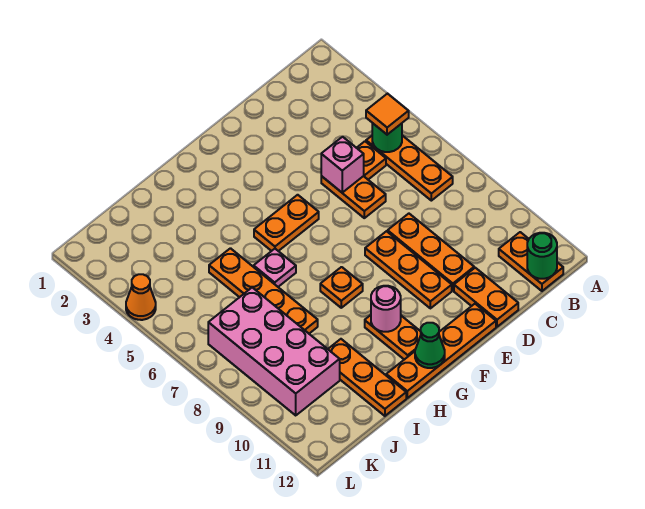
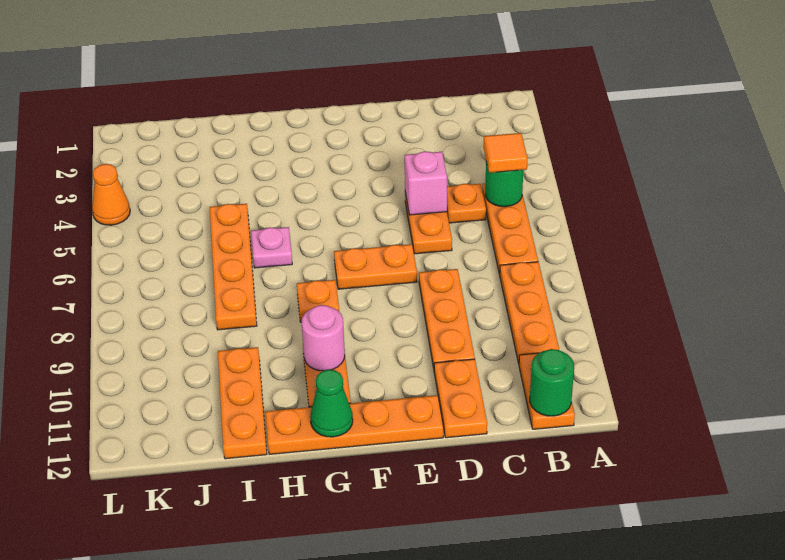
orange 1x3 plate [365,231,452,308] -> orange 1x3 plate moved to [500,262,559,364]
orange 1x2 plate [254,195,319,251] -> orange 1x2 plate moved to [334,244,417,289]
pink 2x4 brick [208,288,340,415] -> none

